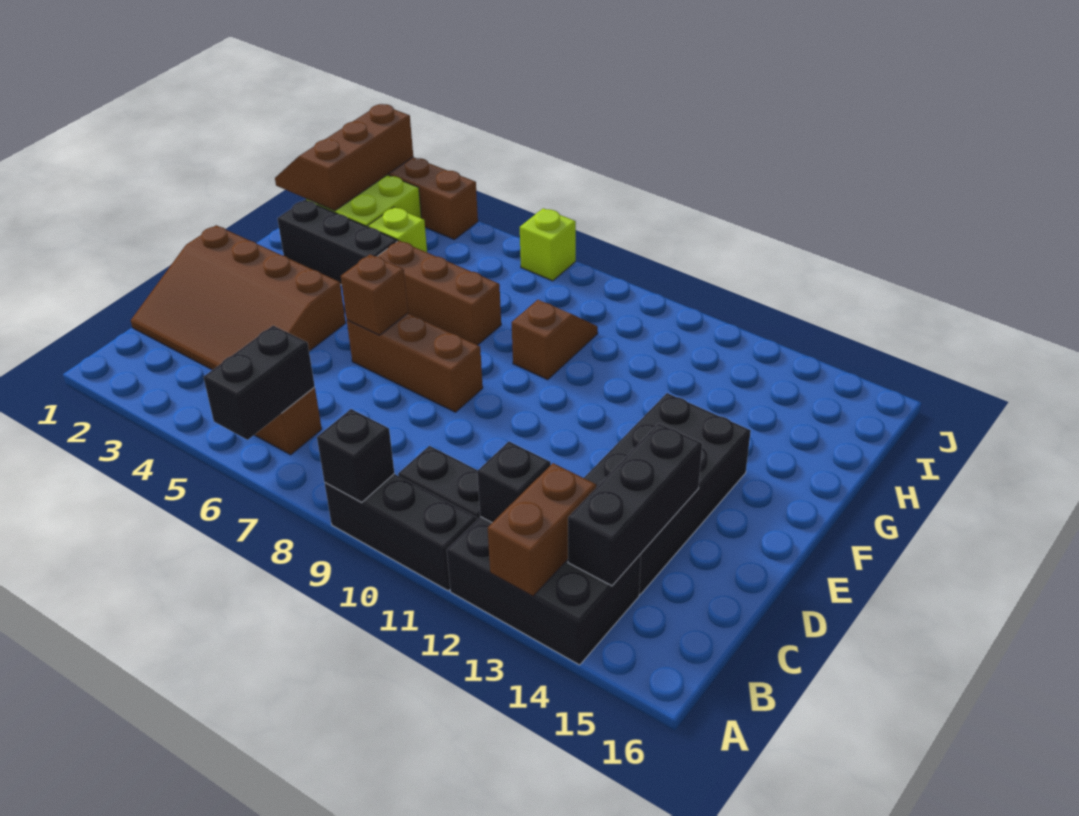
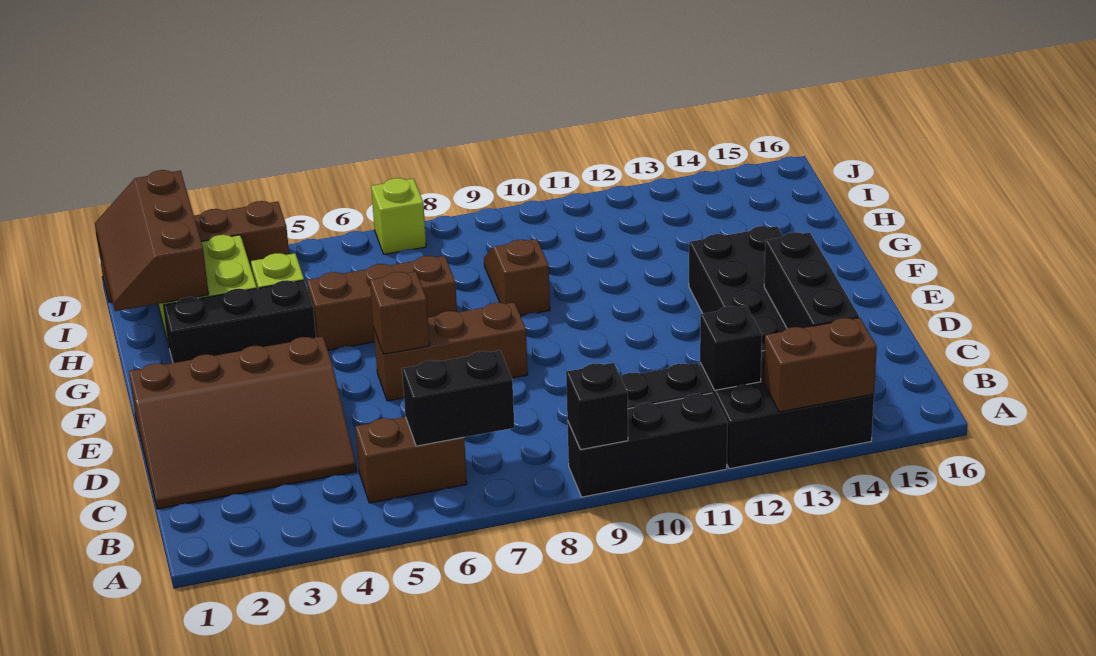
black 1x2 brick [203,326,315,440] -> black 1x2 brick turned to [402,351,514,446]
brown 1x2 brick [488,463,596,596] -> brown 1x2 brick turned to [764,318,877,412]

